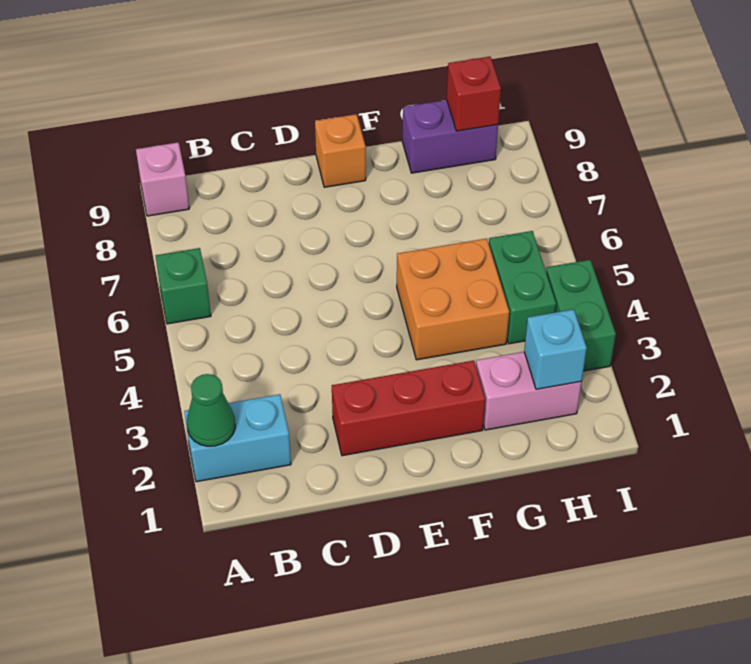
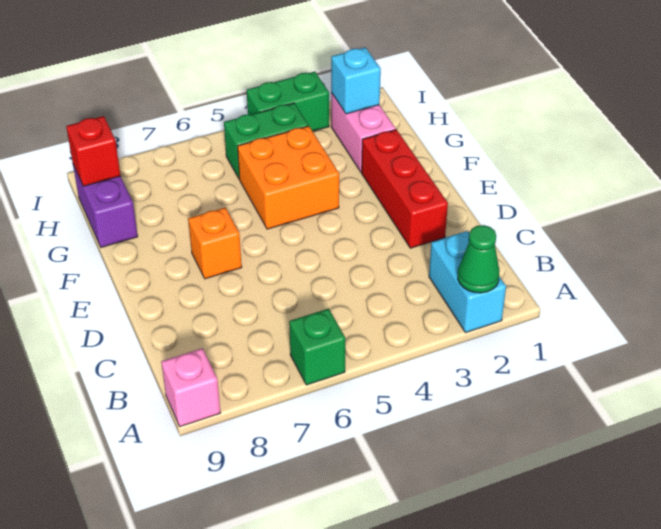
orange 1x1 brick [315,114,366,187] -> orange 1x1 brick moved to [188,208,242,279]

